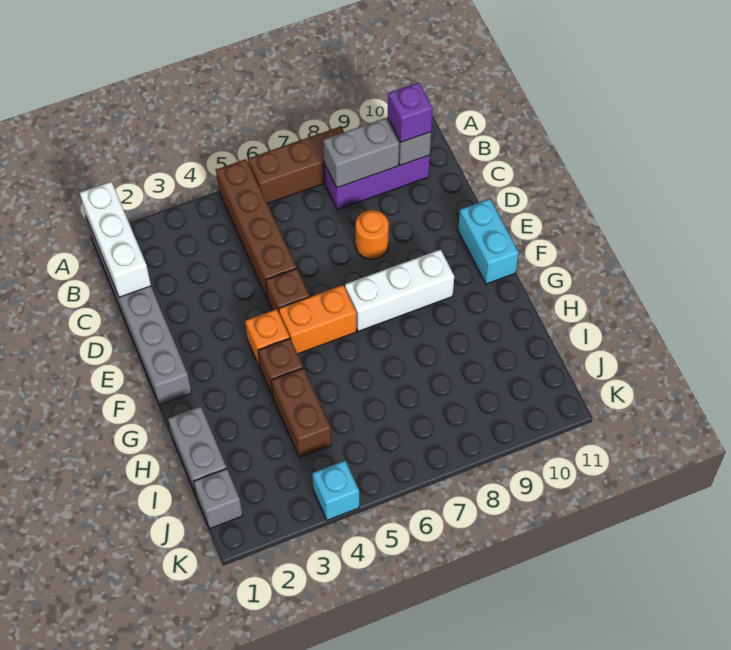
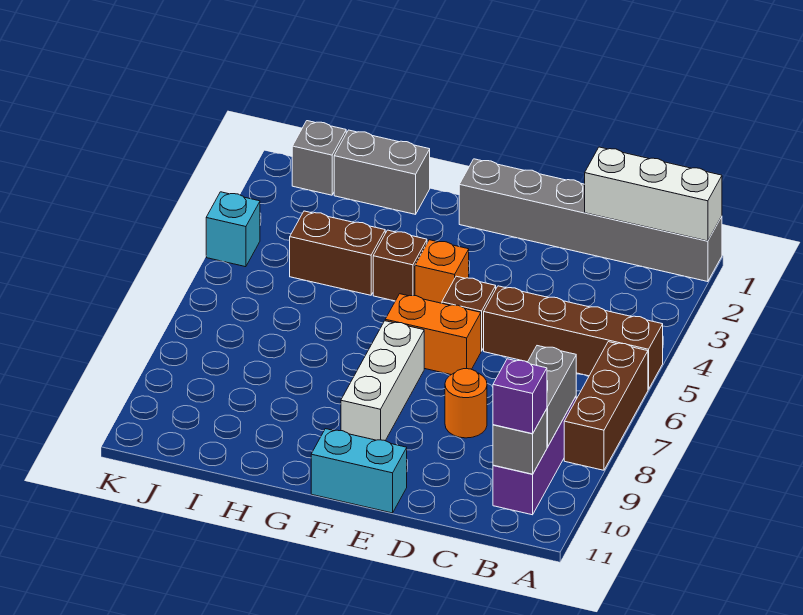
orange 1x2 brick [279,285,356,354] -> orange 1x2 brick turned to [385,294,481,375]

